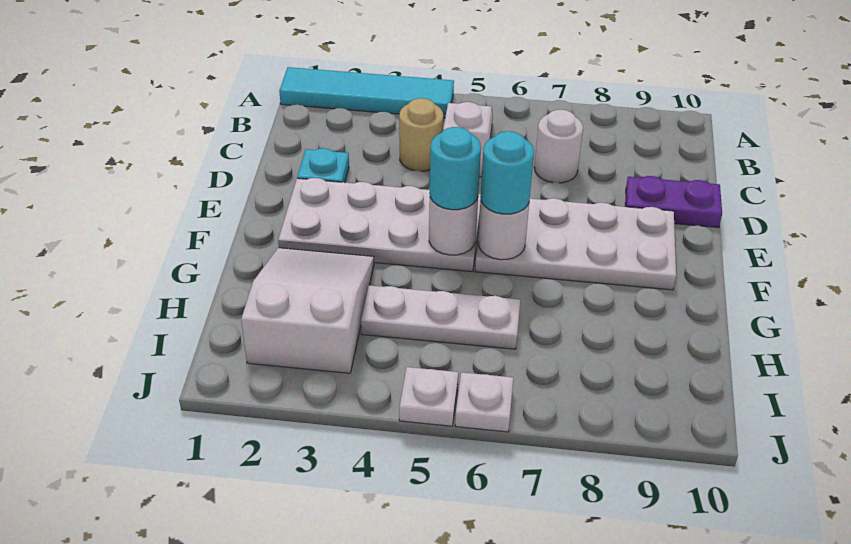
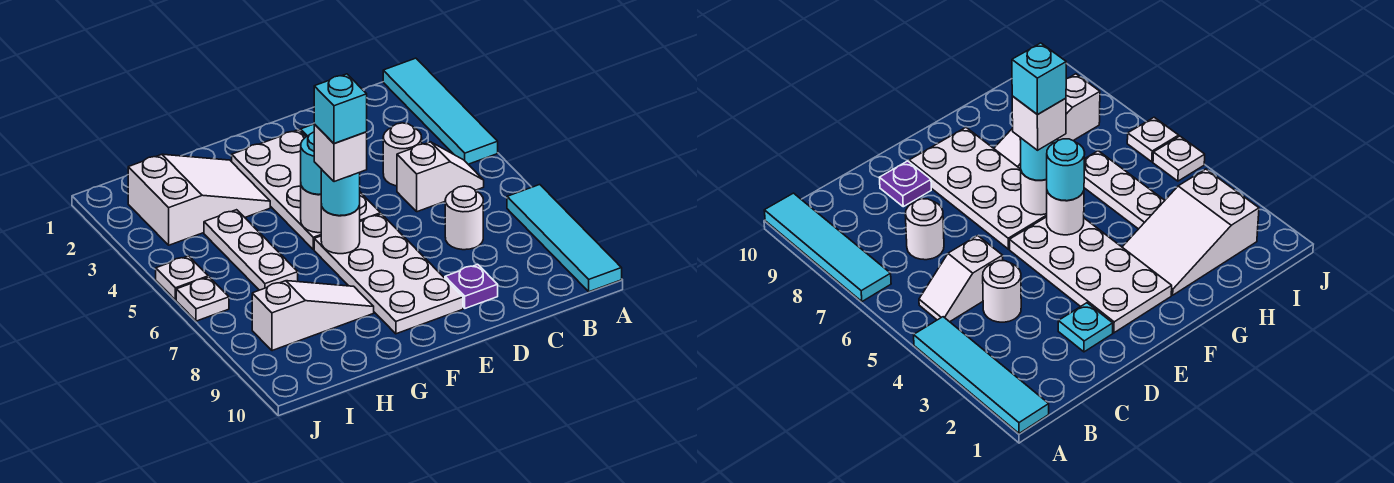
none -> cyan 1x4 tile [507,185,622,292]
tan 1x1 round brick [399,98,443,171] -> white 1x1 round brick [383,123,422,186]
purple 1x2 plate [625,176,722,228] -> purple 1x1 plate [445,264,498,308]
none -> white 1x1 brick [314,124,367,182]
none -> cyan 1x1 brick [314,74,367,144]
none -> white 1x3 slope [252,281,374,351]

